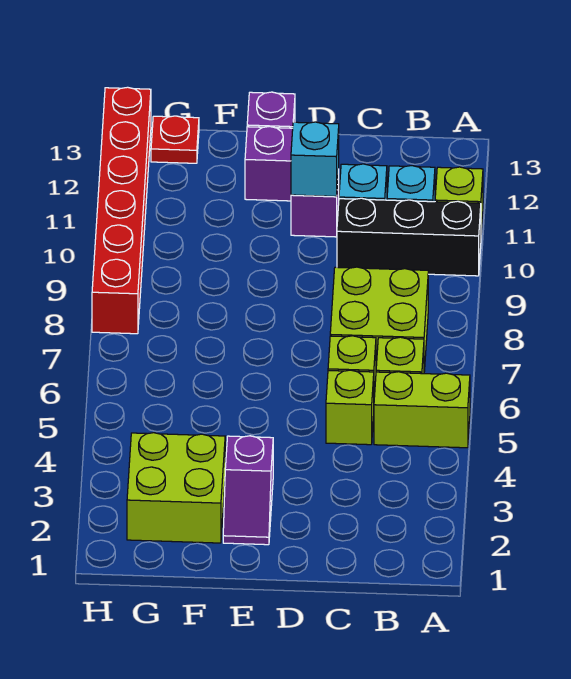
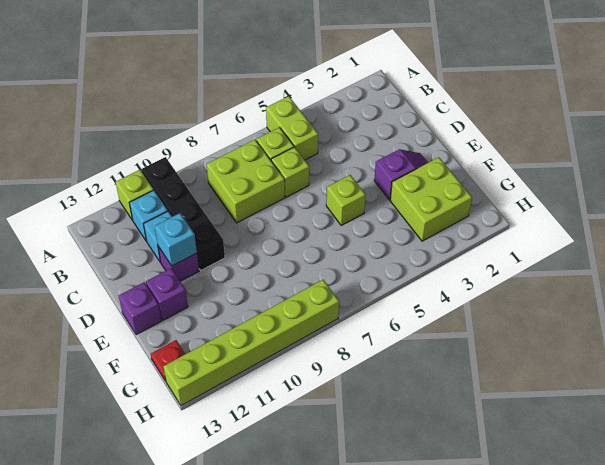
black 1x3 brick [337,198,481,276] -> black 1x4 brick [141,157,225,270]
lime 1x1 brick [326,370,374,445] -> lime 1x1 brick moved to [326,175,366,225]
red 1x6 brick [92,87,151,334] -> lime 1x6 brick [163,280,339,406]

